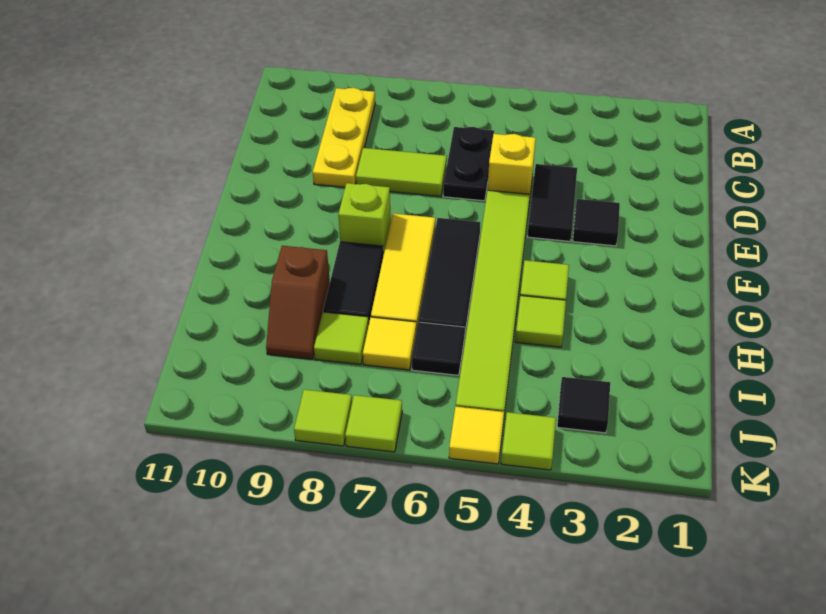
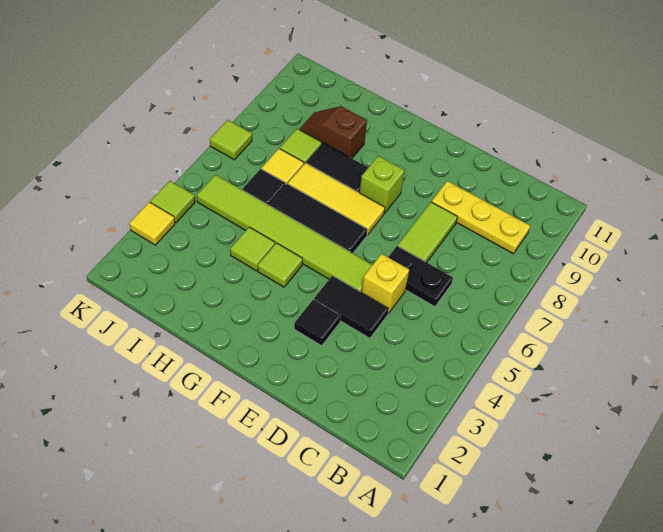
black 1x1 tile [557,377,610,433] -> none
yellow 1x1 tile [449,406,504,464] -> yellow 1x1 tile moved to [129,202,175,245]
lime 1x1 tile [294,390,352,446] -> none

